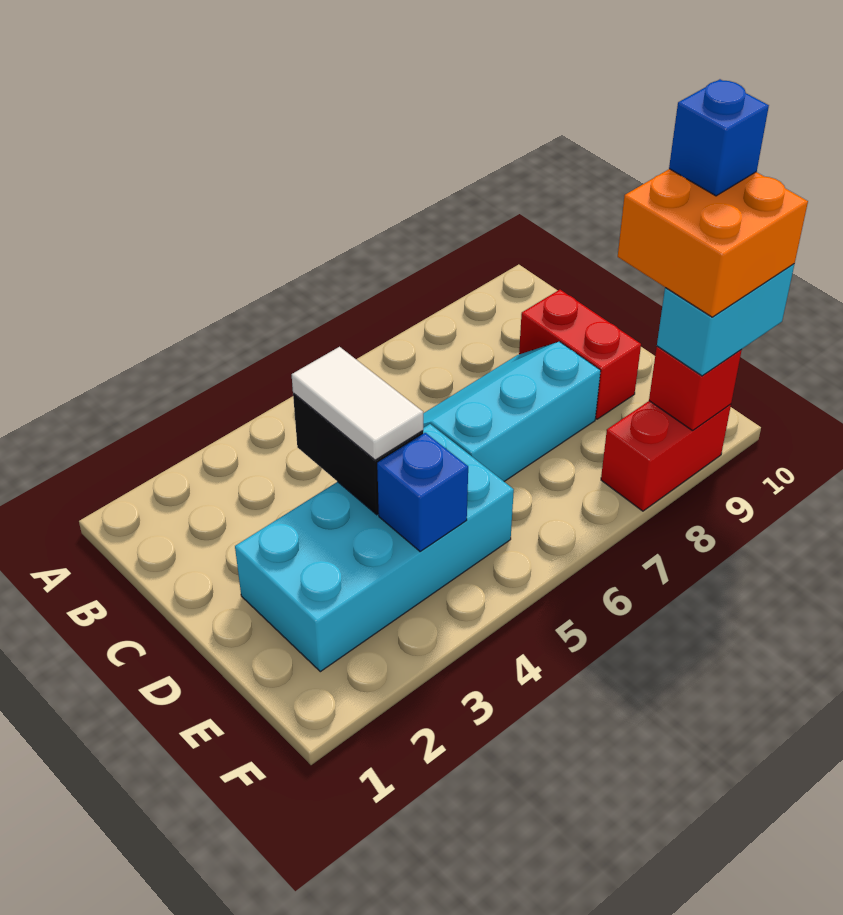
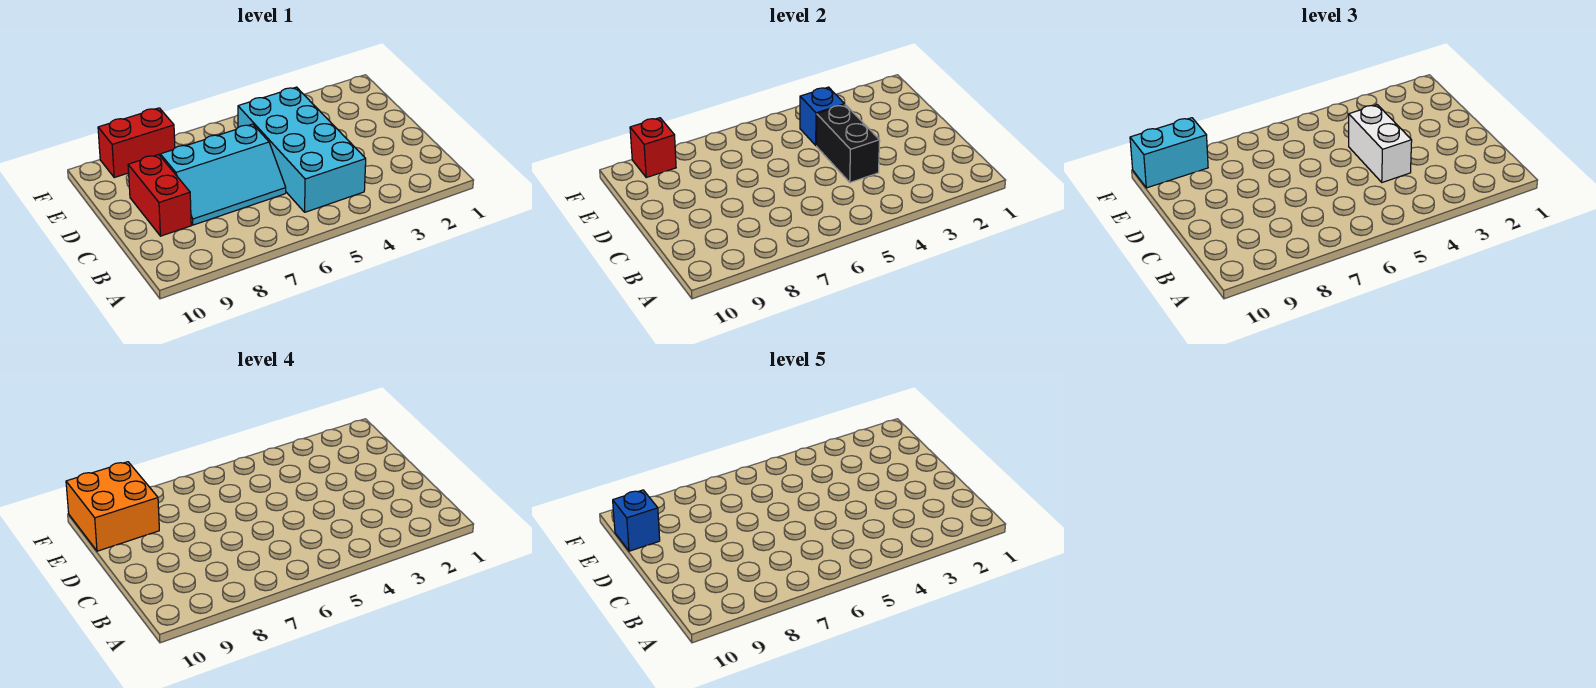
white 1x2 tile [292,347,423,460] -> white 1x2 brick [1349,105,1412,182]
cyan 2x4 brick [235,424,514,672] -> cyan 2x4 brick turned to [238,87,366,212]

